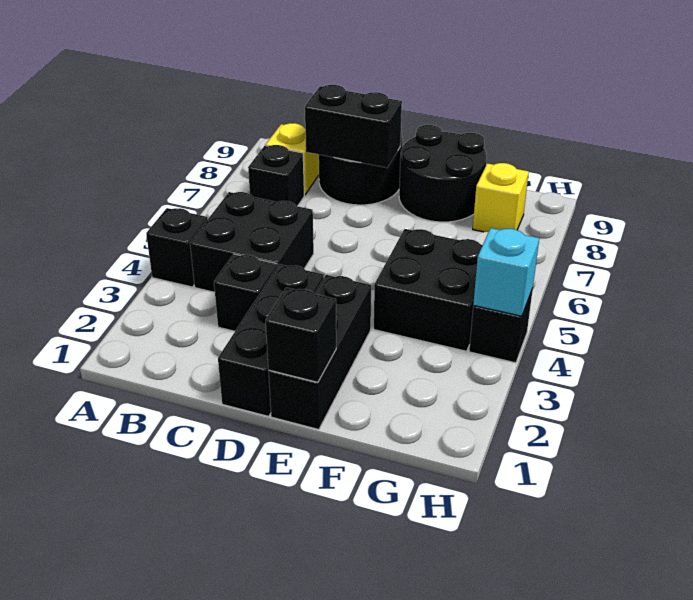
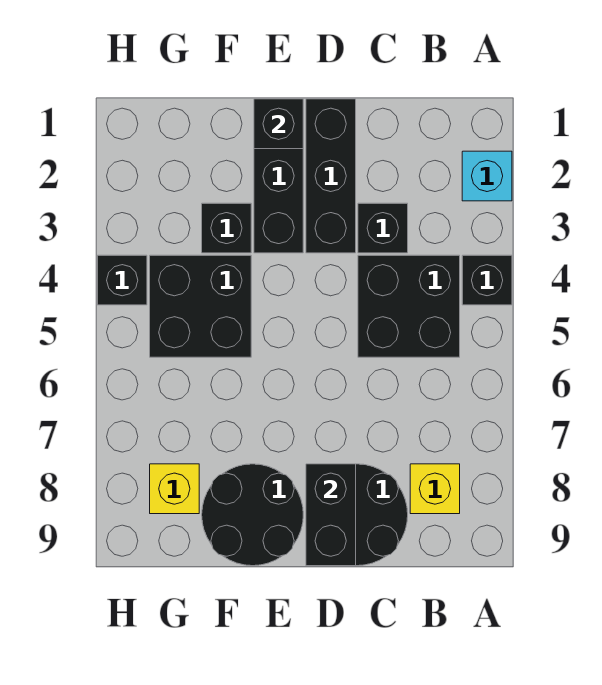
black 1x1 brick [248,145,304,206] -> black 1x1 brick moved to [202,203,251,253]
black 1x2 brick [305,85,402,168] -> black 1x2 brick turned to [306,464,356,566]
cyan 1x1 brick [473,228,539,316] -> cyan 1x1 brick moved to [462,151,512,201]

